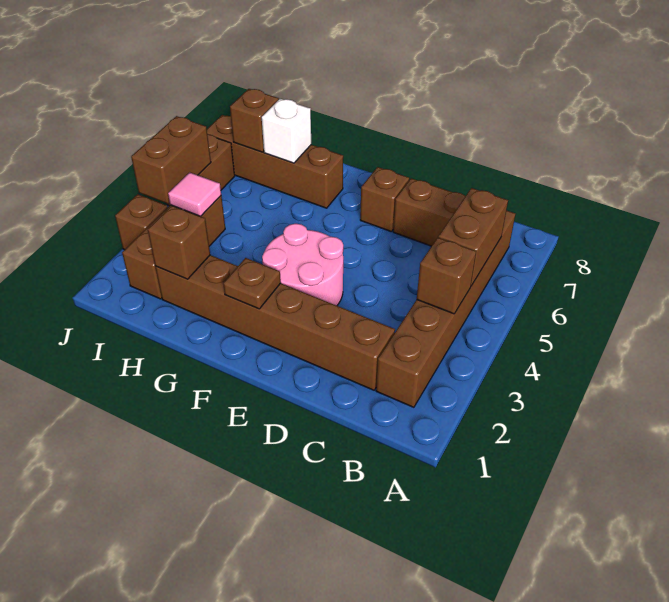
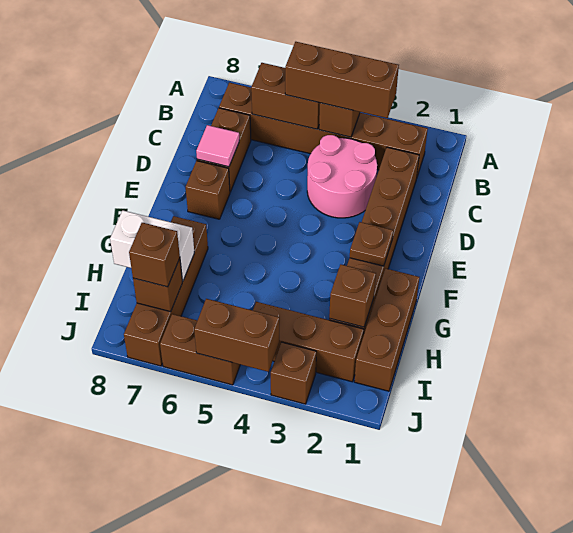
none -> brown 1x3 brick [285,42,399,118]
pink 2x2 round brick [262,224,343,306] -> pink 2x2 round brick moved to [307,135,377,218]
none -> brown 1x3 brick [354,268,419,391]
white 1x1 brick [262,99,311,163] -> white 1x2 brick [110,211,194,281]
pink 1x1 tile [168,172,221,216] -> pink 1x1 tile moved to [196,125,239,167]
none -> brown 1x1 brick [129,223,180,287]

